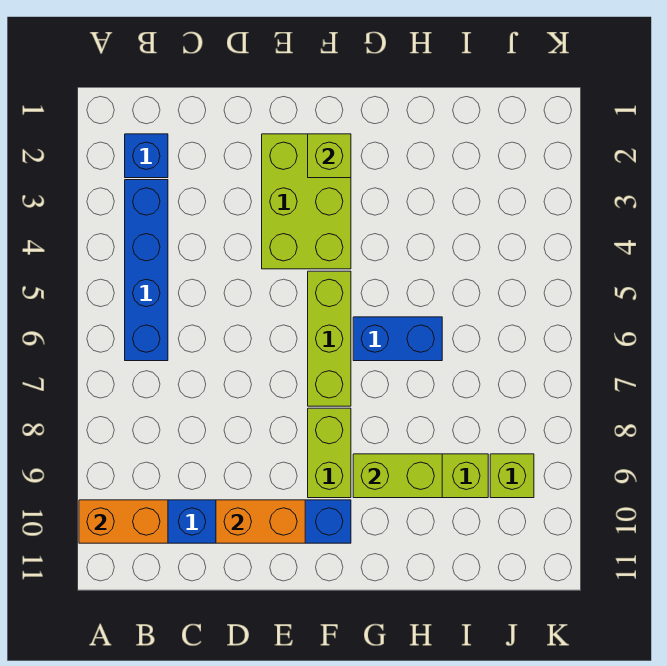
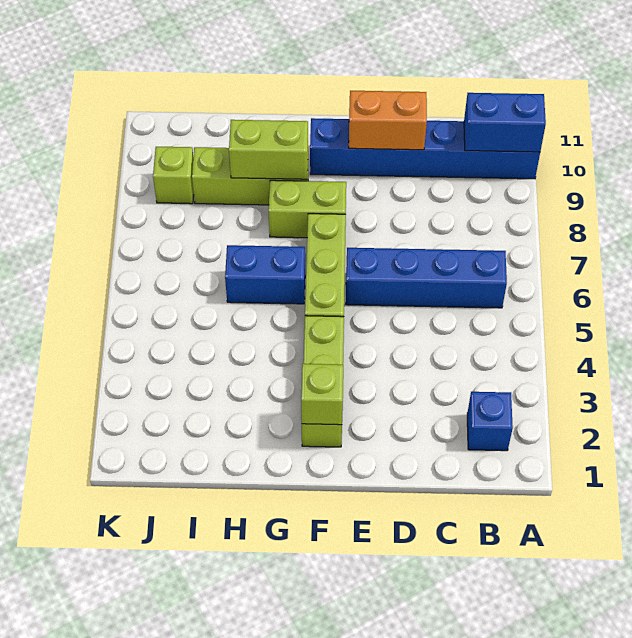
orange 1x2 brick [79,500,168,543] -> blue 1x2 brick [464,93,546,152]
blue 1x4 brick [125,180,168,361] -> blue 1x4 brick turned to [346,248,507,308]
lime 2x3 brick [262,134,351,269] -> lime 1x3 brick [302,316,344,447]
lime 1x2 brick [308,408,351,498] -> lime 1x2 brick turned to [269,180,346,238]

